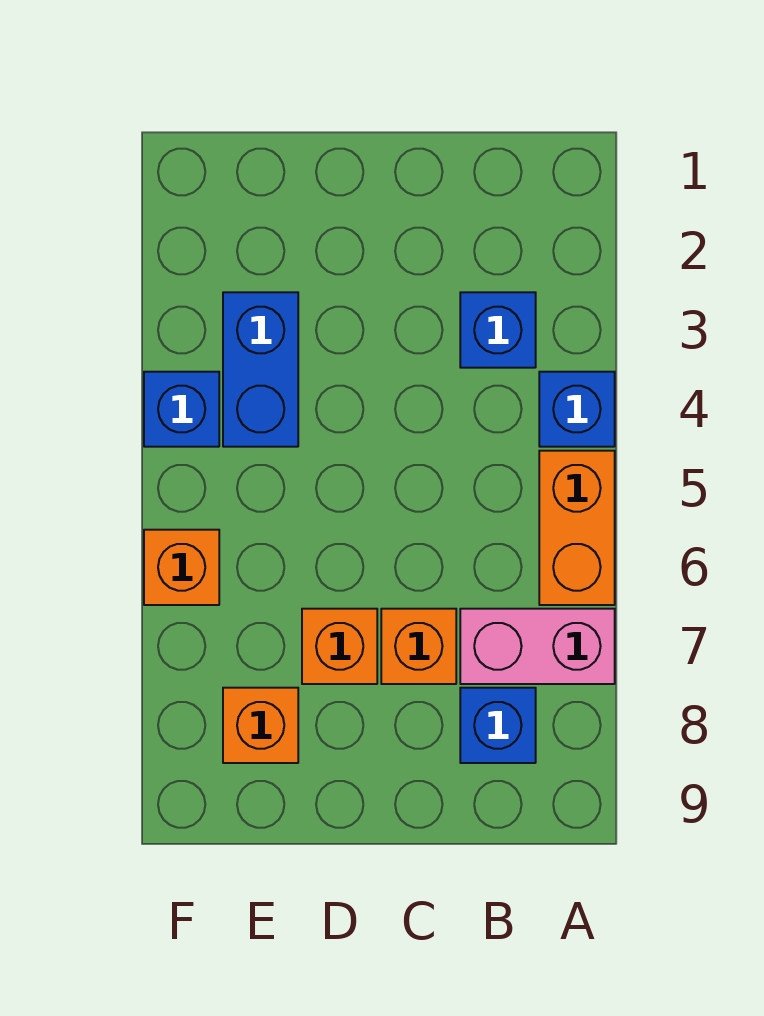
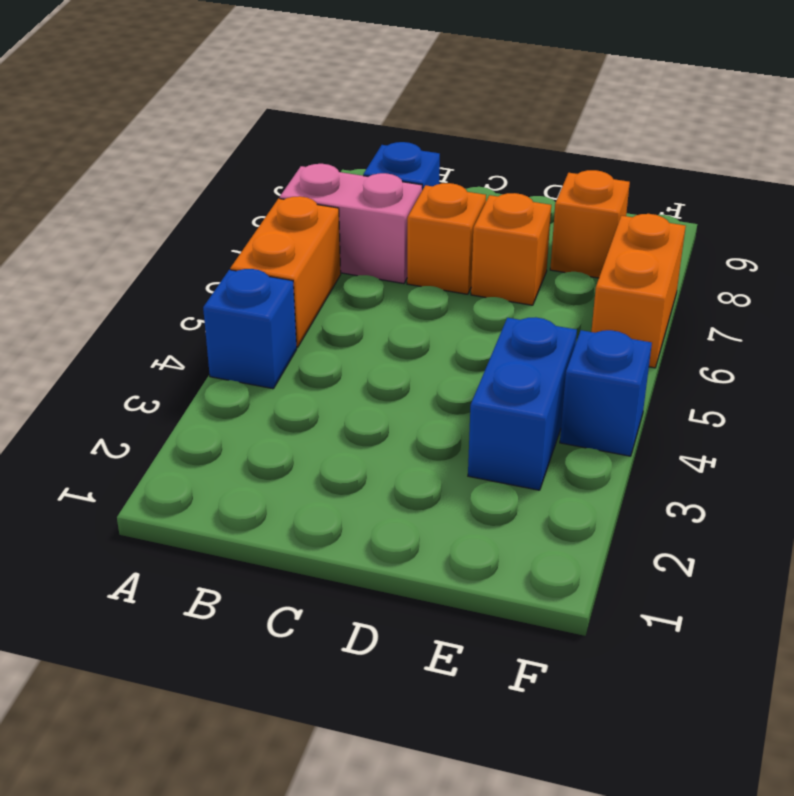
blue 1x1 brick [460,292,536,368] -> none
orange 1x1 brick [144,530,219,605] -> orange 1x2 brick [591,214,686,368]

